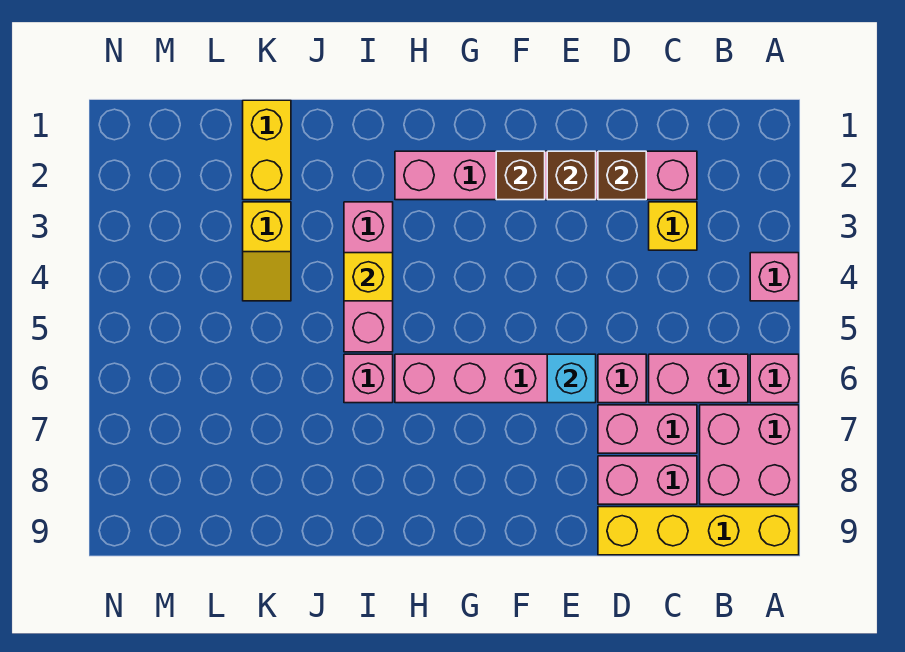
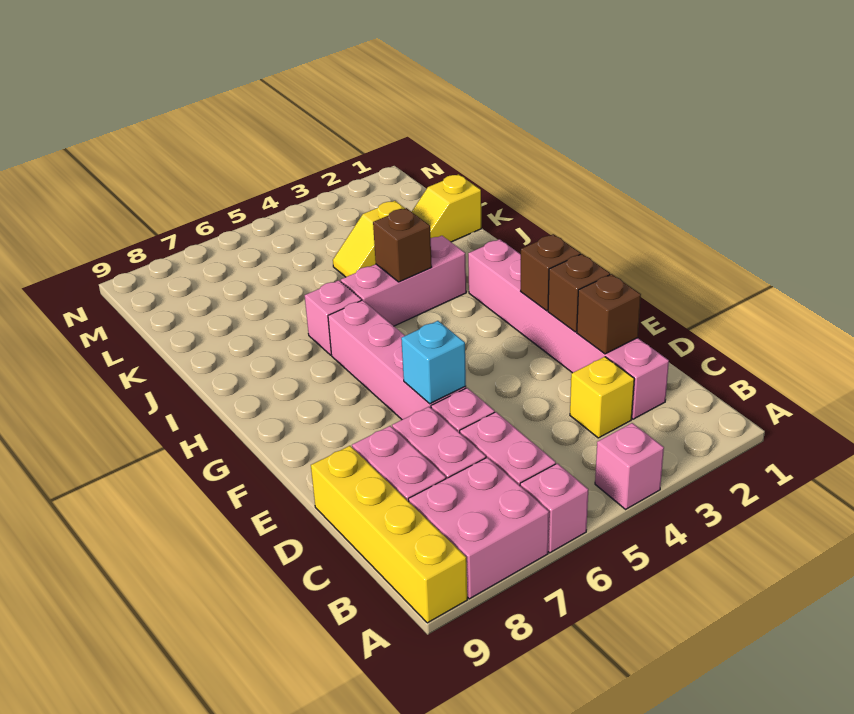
yellow 1x1 brick [344,253,393,301] -> brown 1x1 brick [373,208,432,282]
yellow 1x2 brick [243,100,291,200] -> yellow 1x2 slope [412,174,481,242]

